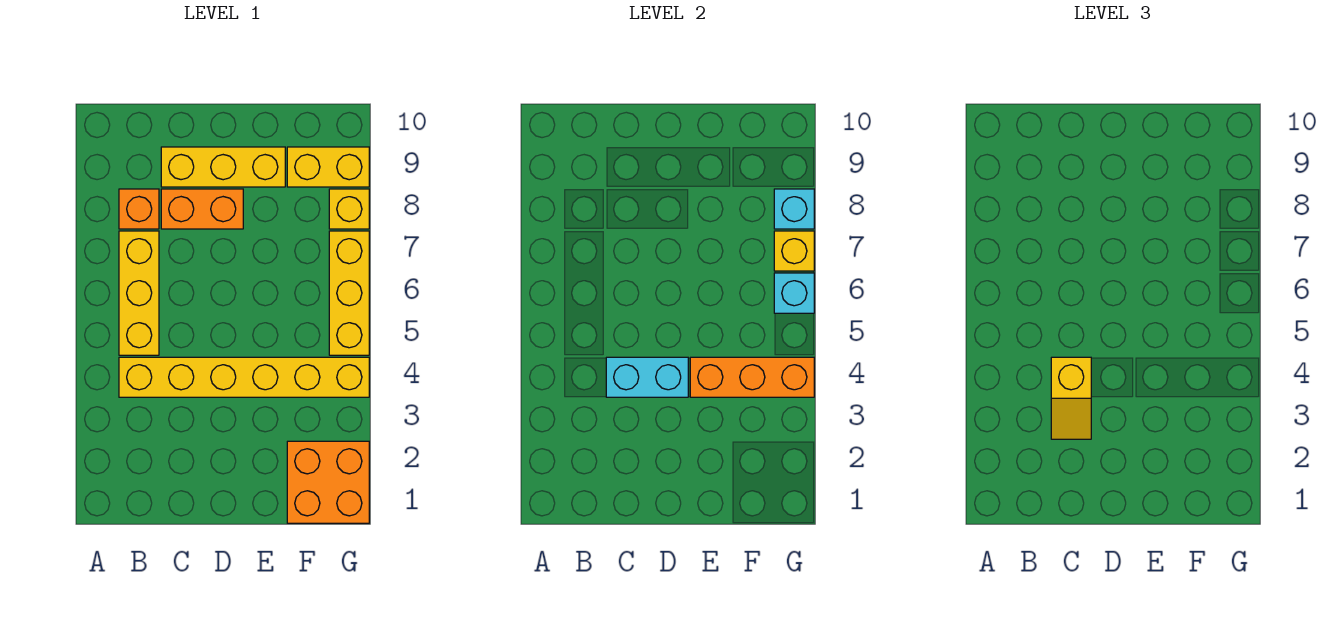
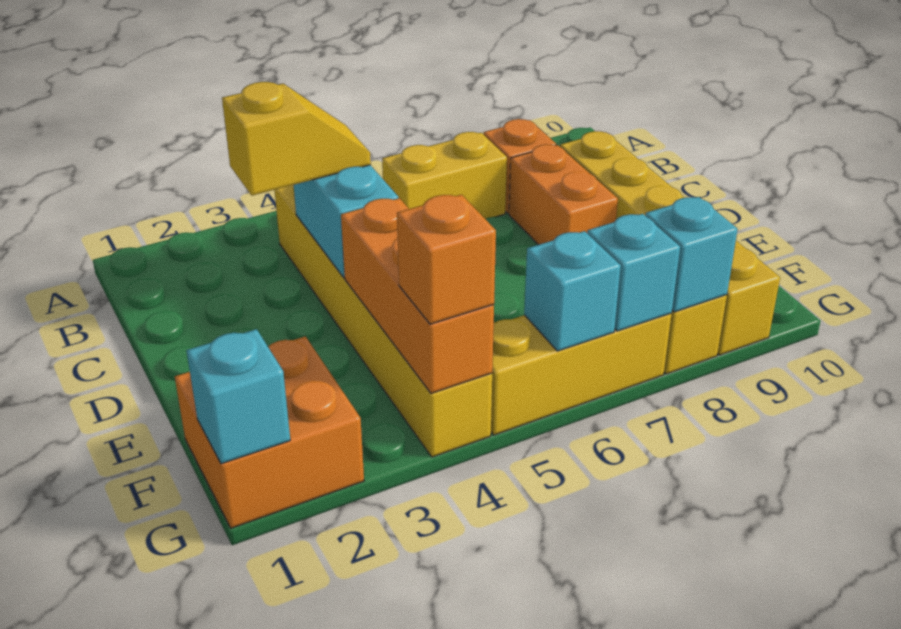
yellow 1x3 brick [119,231,159,355] -> yellow 1x2 brick [382,132,507,219]
yellow 1x2 slope [1051,357,1091,439] -> yellow 1x2 slope turned to [222,82,371,196]
none -> cyan 1x1 brick [186,329,290,464]
none -> orange 1x1 brick [397,195,496,324]
yellow 1x1 brick [774,231,814,271] -> cyan 1x1 brick [587,214,680,331]

